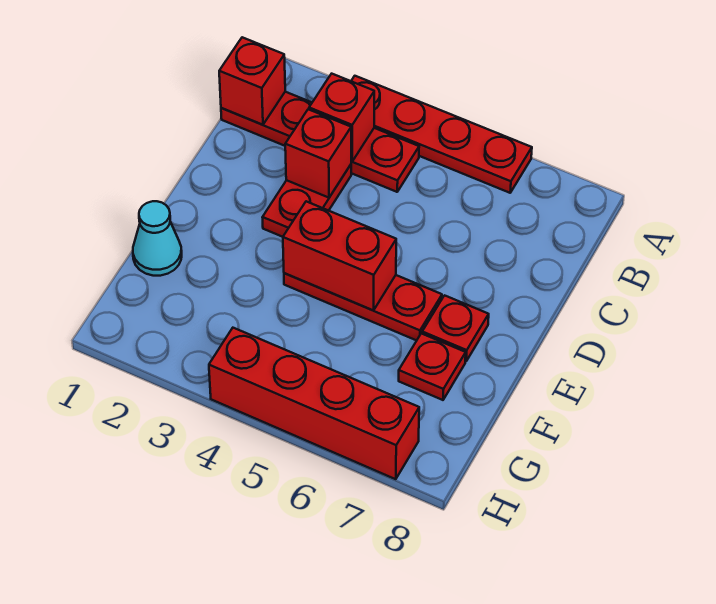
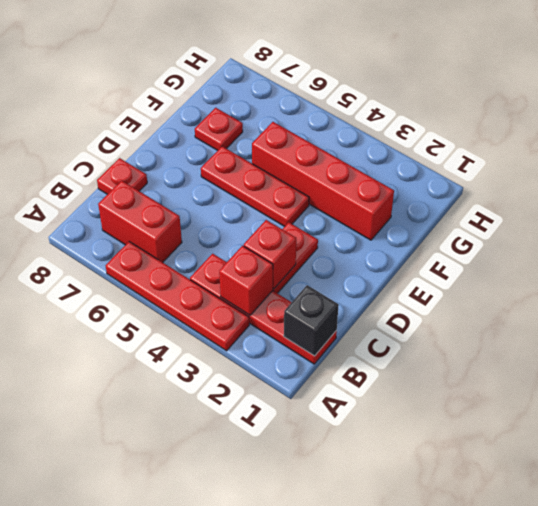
red 1x1 brick [219,37,285,125] -> black 1x1 brick [284,285,339,356]
red 1x2 brick [283,201,396,310] -> red 1x2 brick moved to [98,181,182,262]
red 1x1 plate [422,295,489,361] -> red 1x1 plate moved to [97,158,147,194]
cyan 1x1 cone [133,201,182,276] -> none
red 1x4 brick [209,328,419,479] -> red 1x4 brick moved to [252,122,394,240]

